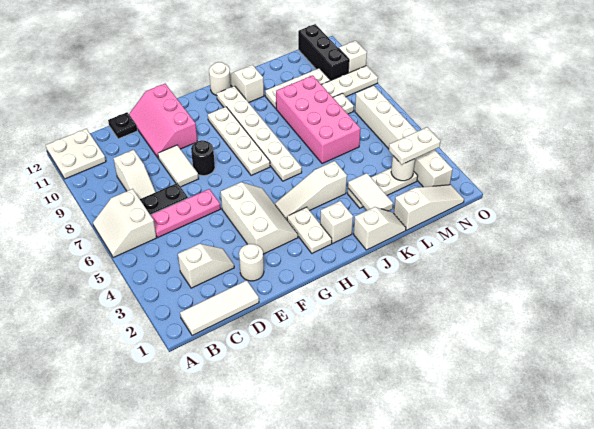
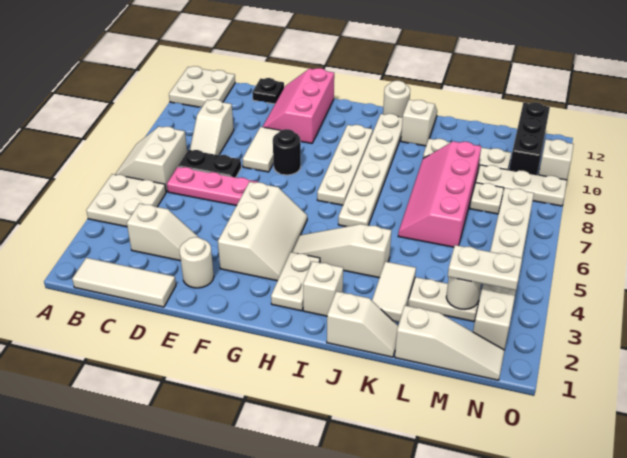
none -> white 2x2 plate [86,174,166,227]
pink 2x4 brick [276,75,361,164] -> pink 2x4 slope [398,141,481,247]

